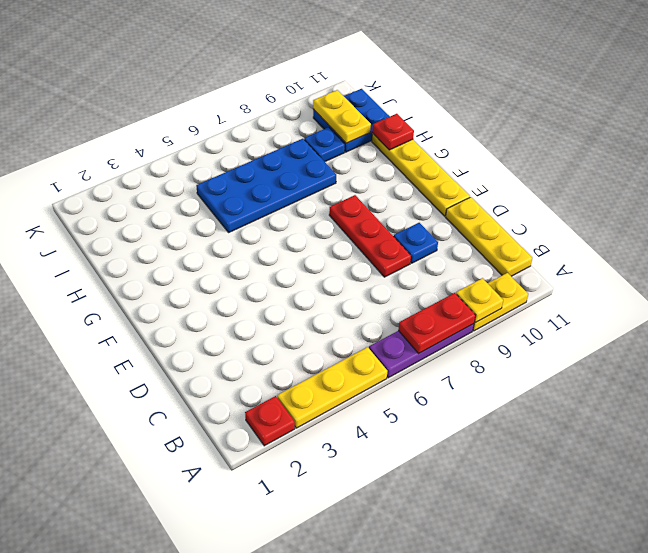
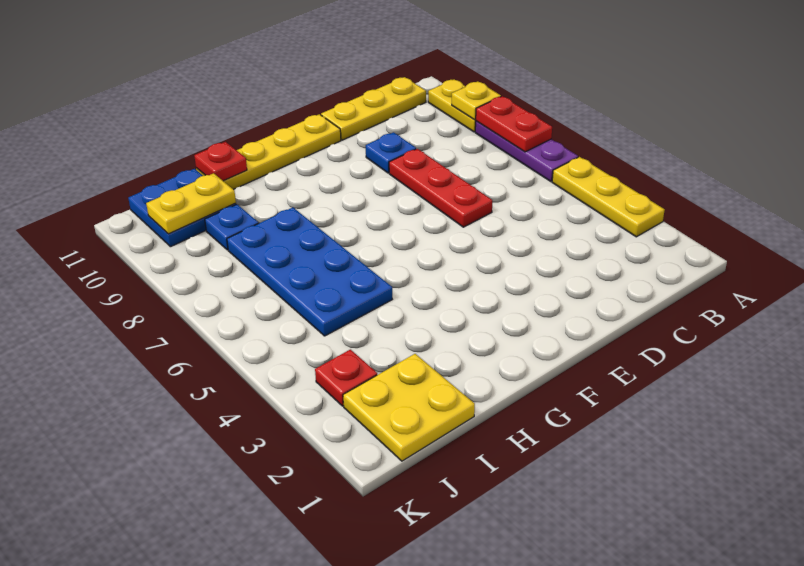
red 1x1 plate [245,396,295,446] -> red 1x1 plate moved to [315,350,377,406]
red 1x3 plate [329,195,411,277] -> red 1x3 plate turned to [389,149,492,227]
none -> yellow 2x2 plate [343,354,475,461]

